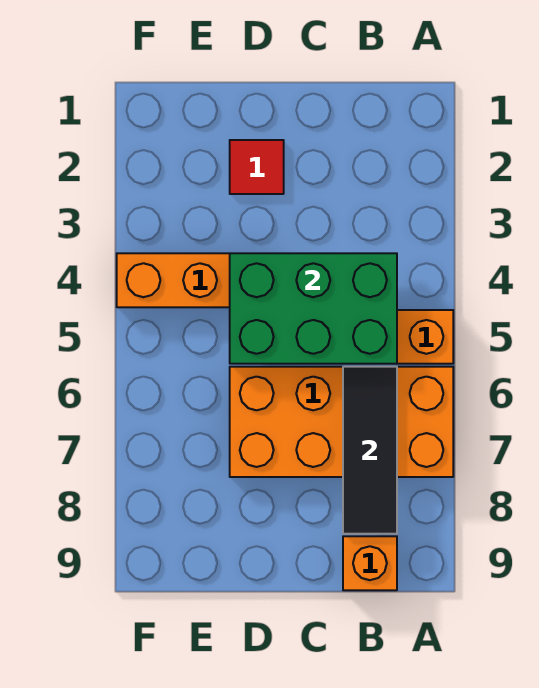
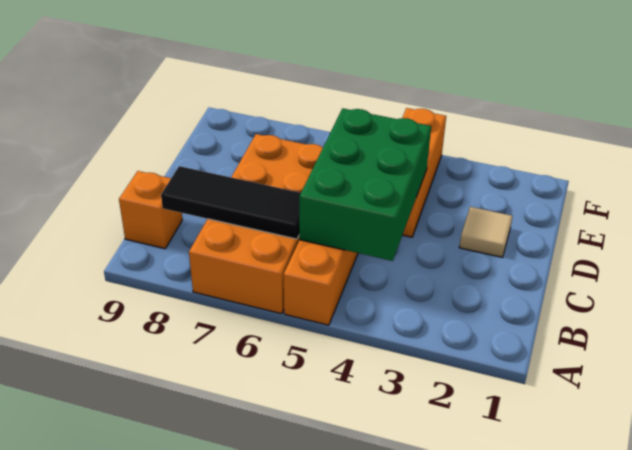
red 1x1 tile [230,140,284,194] -> tan 1x1 tile [459,207,513,257]

